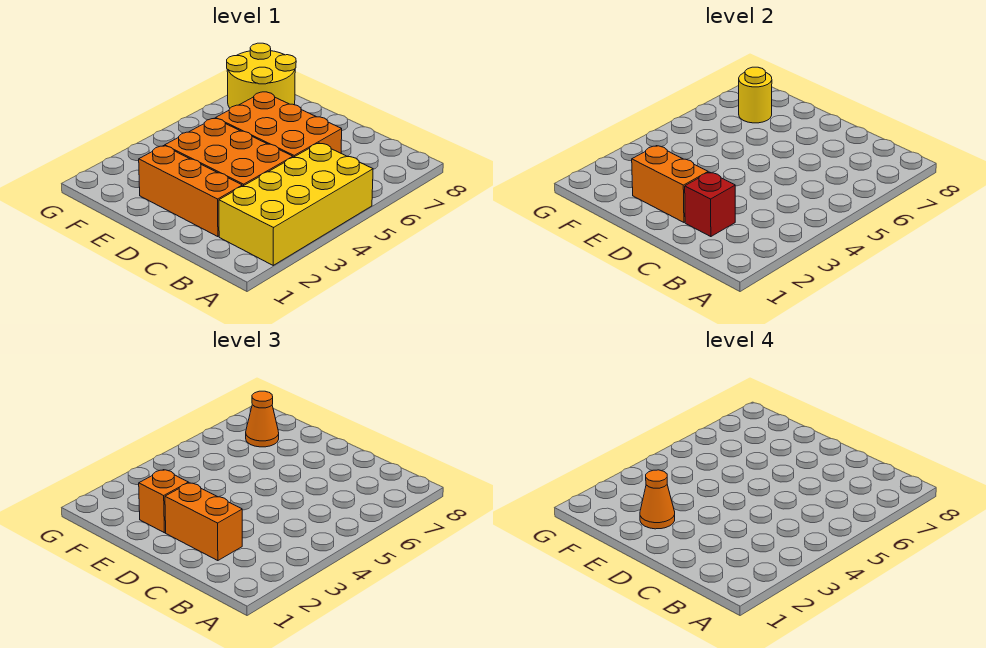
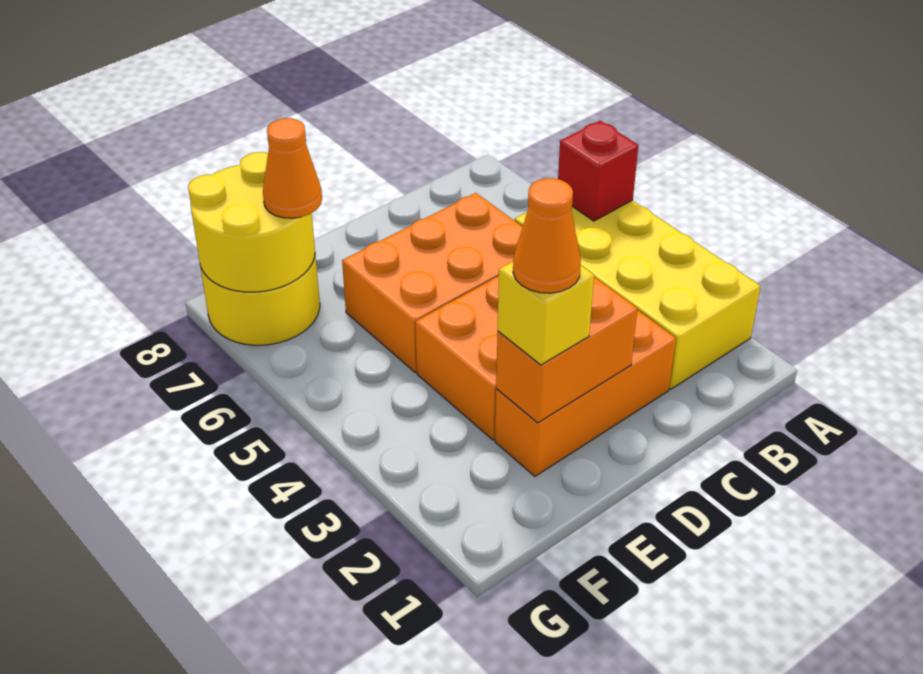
red 1x1 brick [685,172,735,237] -> red 1x1 brick moved to [558,121,638,221]
orange 1x2 brick [165,483,242,561] -> none
orange 1x1 brick [139,470,189,533] -> yellow 1x1 brick [498,262,594,365]
yellow 1x1 round brick [739,67,772,123] -> yellow 2x2 round brick [188,152,315,292]

